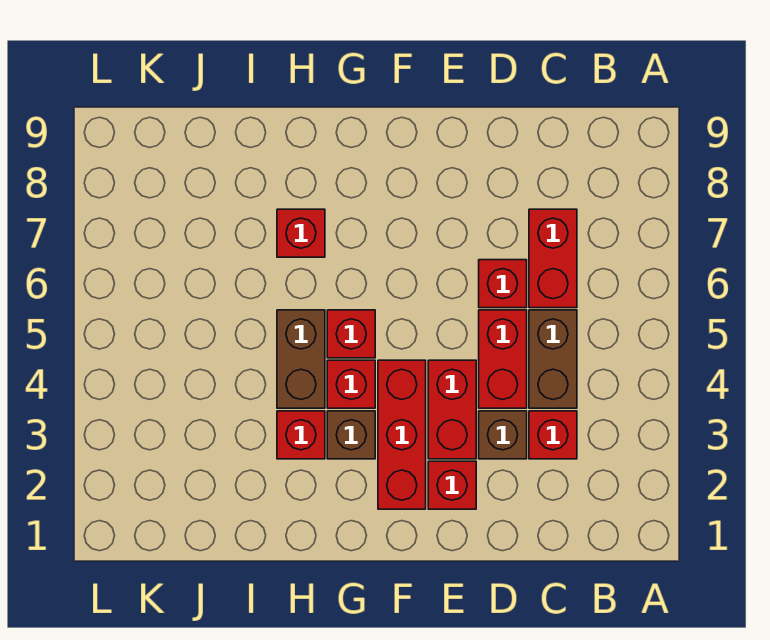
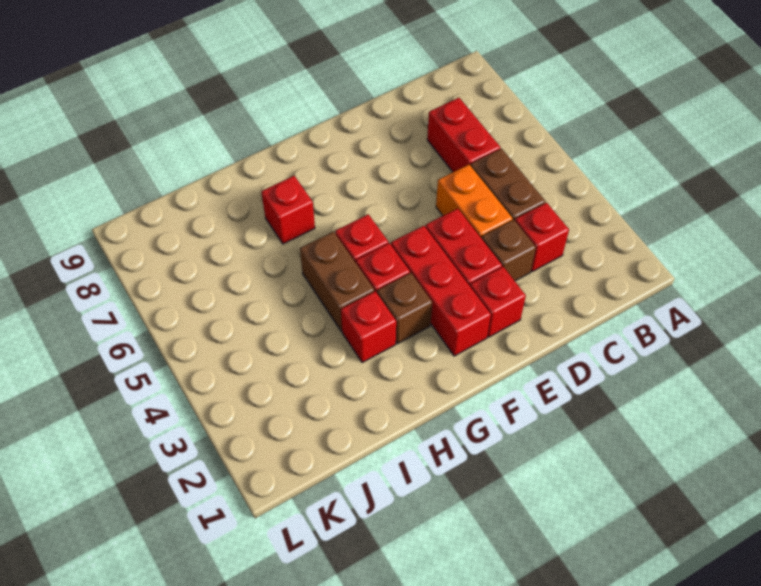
red 1x2 brick [479,310,527,408] -> orange 1x2 brick [436,165,513,238]
red 1x1 brick [479,260,527,308] -> none

